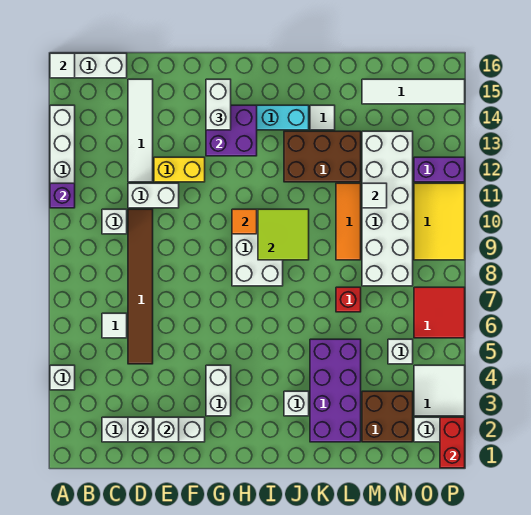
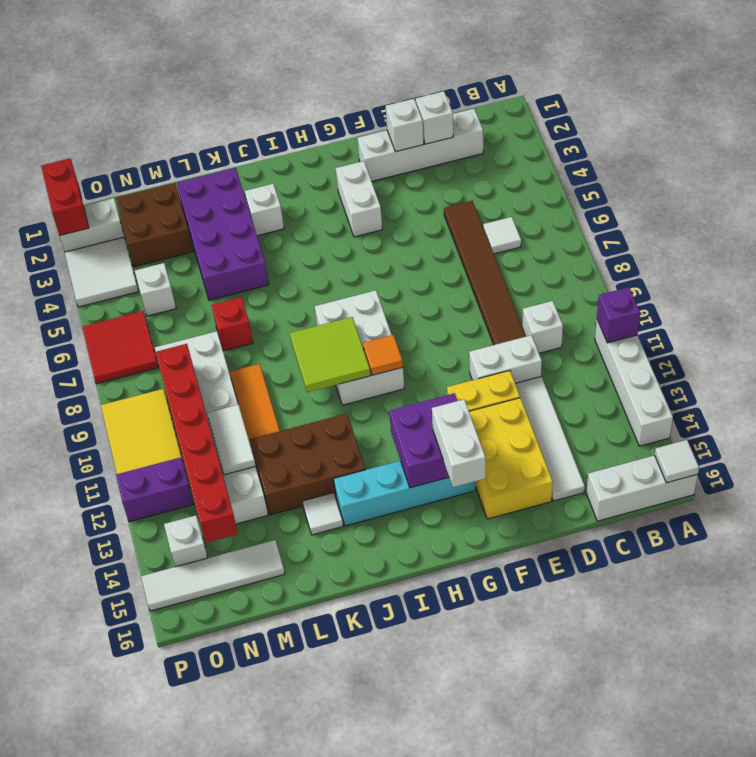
white 1x1 brick [50,365,75,390] -> white 1x1 brick moved to [164,515,208,567]
none -> yellow 2x3 brick [469,398,553,519]
white 1x1 tile [362,183,387,208] -> white 1x2 tile [207,405,256,475]
none -> red 1x6 brick [156,344,238,543]

